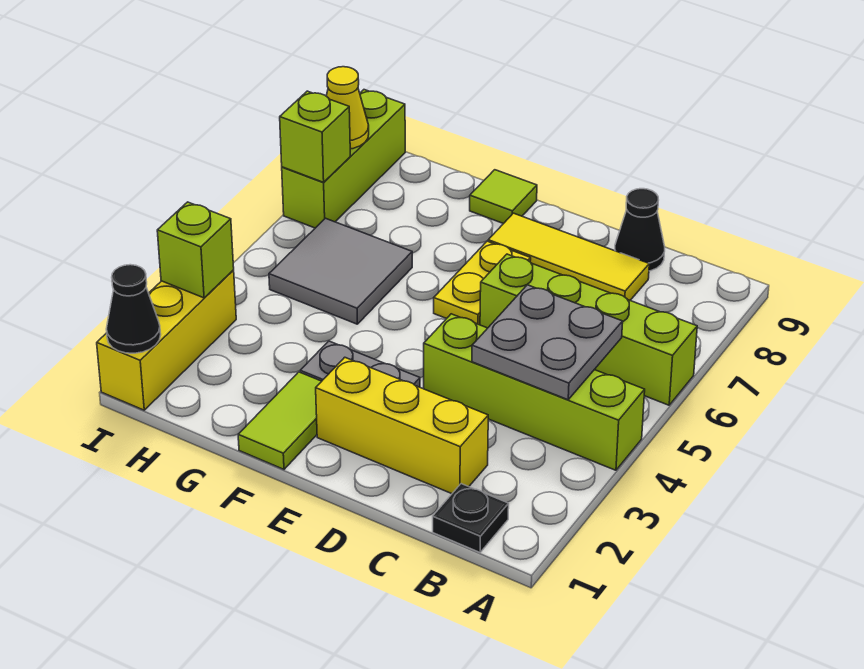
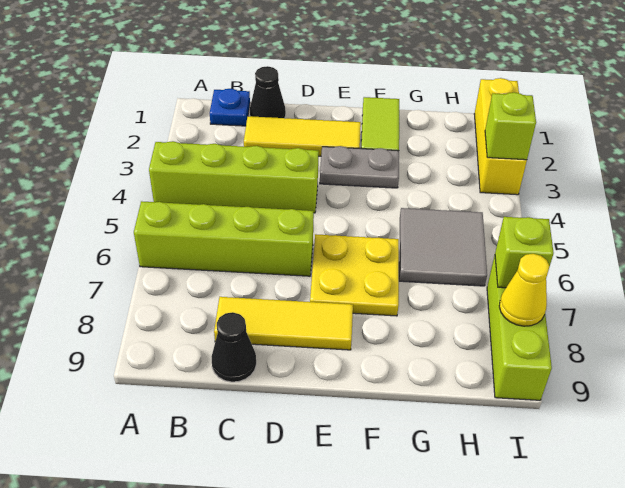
black 1x1 plate [433,484,509,552] -> blue 1x1 plate [210,89,250,126]
grey 2x2 plate [472,285,623,400] -> none
yellow 1x3 brick [316,357,488,494] -> yellow 1x3 tile [244,116,361,156]
yellow 1x2 plate [434,241,531,325] -> yellow 2x2 plate [310,234,399,316]
lime 1x1 tile [470,170,537,224] -> none
black 1x1 cone [106,265,161,353] -> black 1x1 cone moved to [250,66,286,118]

